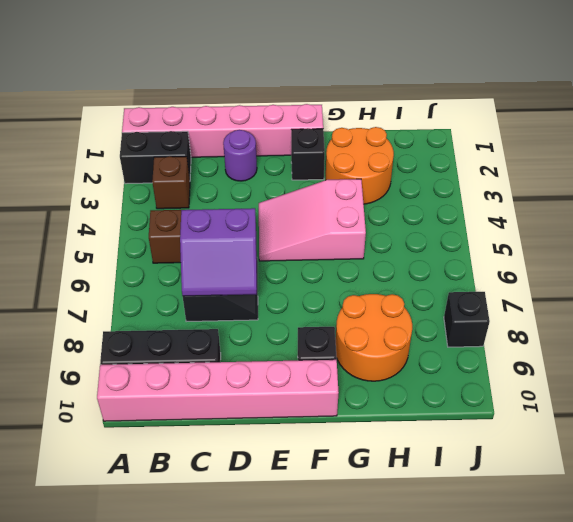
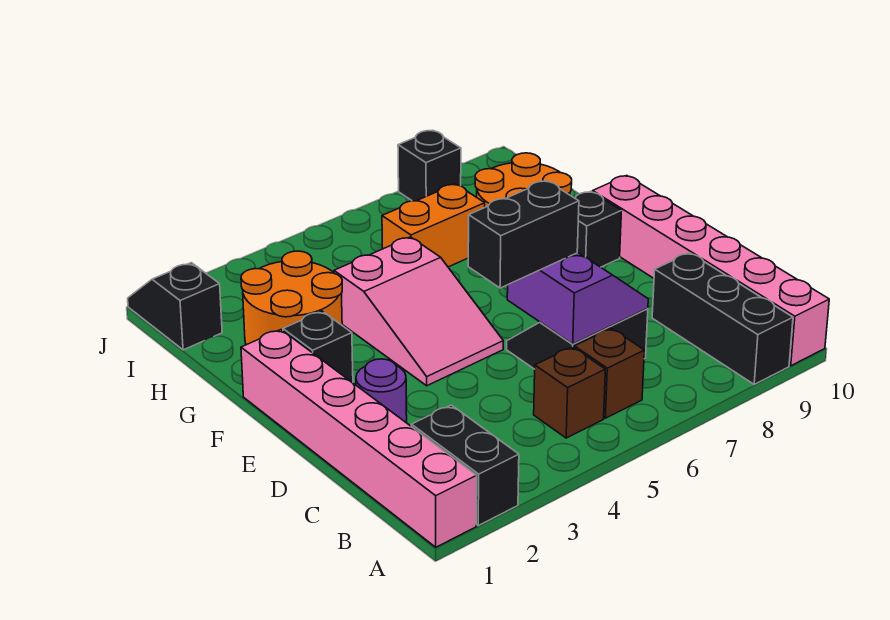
brown 1x1 brick [152,156,190,209] -> brown 1x1 brick moved to [574,328,644,418]
none -> black 1x2 brick [468,181,579,288]
none -> orange 1x2 brick [382,184,485,267]
none -> black 1x2 slope [128,263,222,350]

